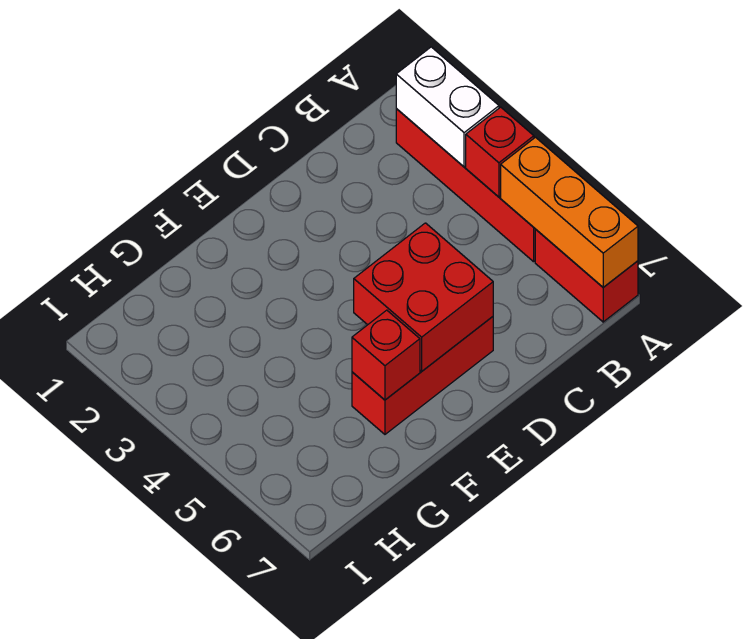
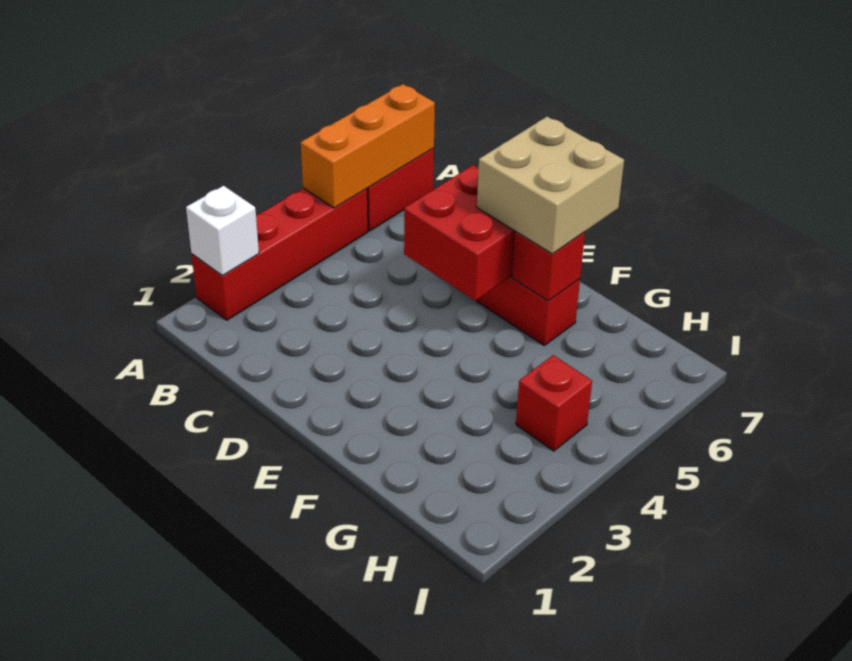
white 1x2 brick [396,47,499,167] -> white 1x1 brick [186,186,259,276]
red 1x1 brick [466,107,534,197] -> red 1x1 brick moved to [516,355,592,451]
none -> tan 2x2 brick [477,117,624,254]

